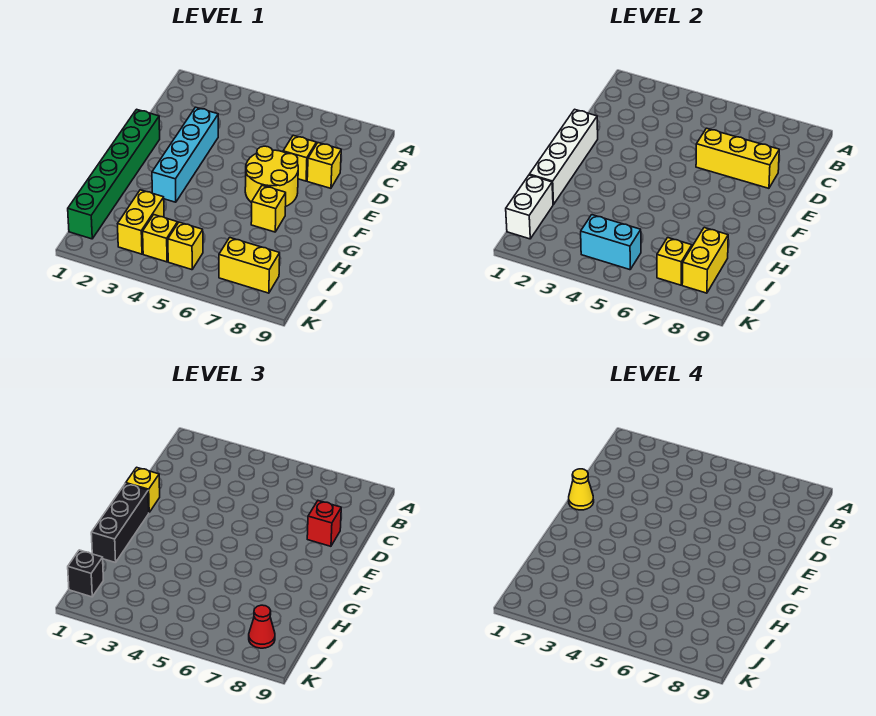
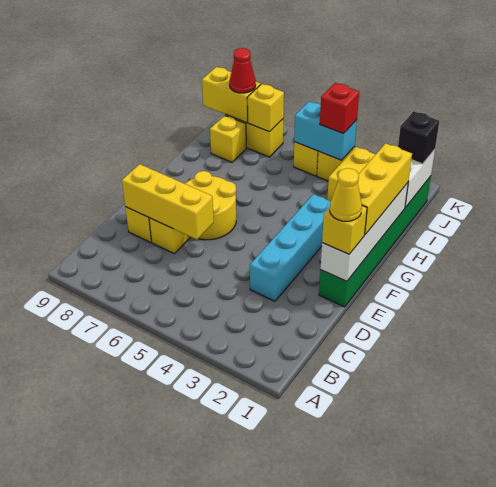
red 1x1 brick [307,501,341,546] -> red 1x1 brick moved to [320,83,359,134]
black 1x3 brick [91,483,149,563] -> yellow 1x3 brick [358,143,412,234]
yellow 1x1 brick [251,185,286,232] -> yellow 1x1 brick moved to [210,115,246,162]
yellow 1x2 brick [682,228,728,293] -> yellow 1x2 brick turned to [202,67,261,123]

